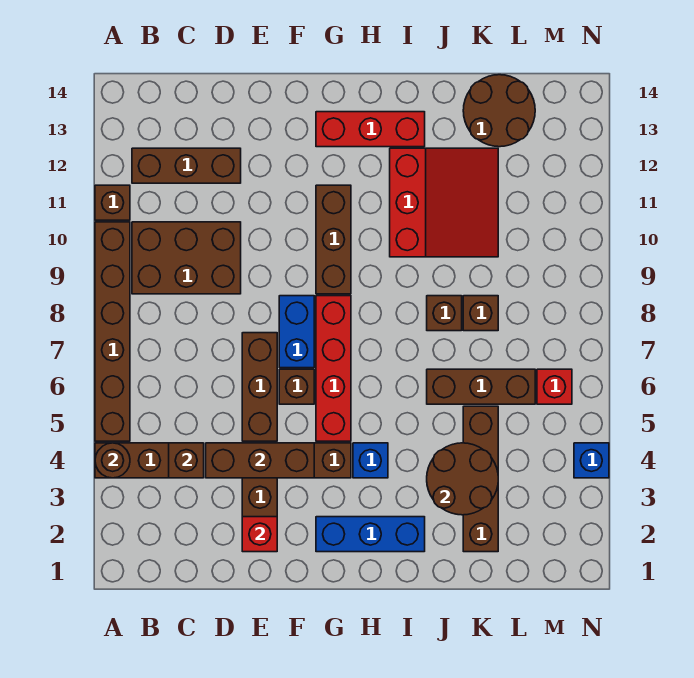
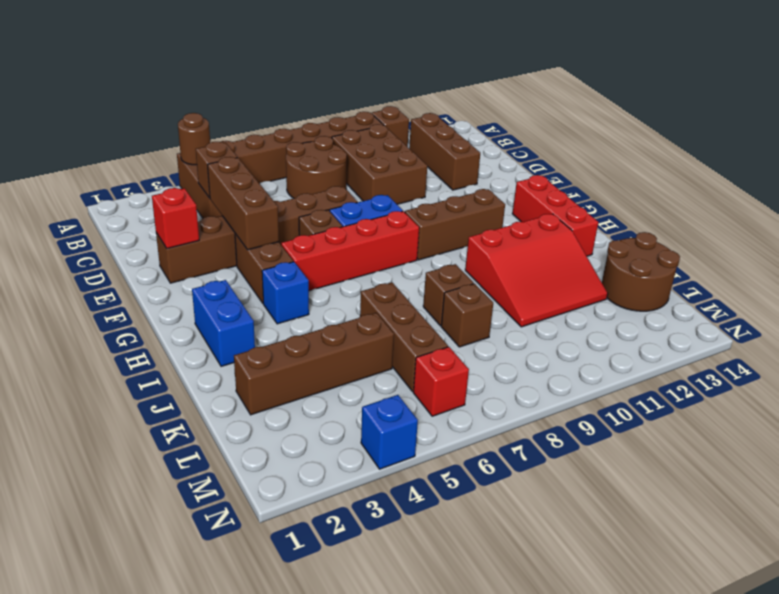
blue 1x3 brick [316,517,425,552] -> blue 1x2 brick [192,280,255,366]
brown 2x2 round brick [427,443,498,515] -> brown 2x2 round brick moved to [286,136,347,198]

